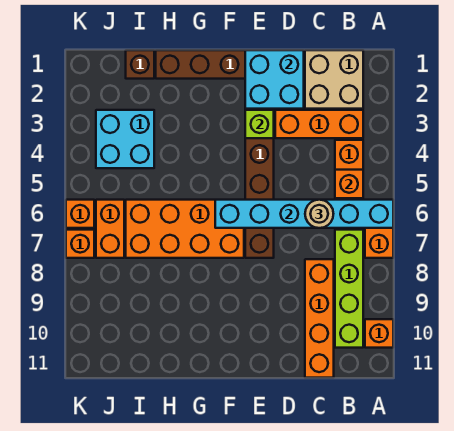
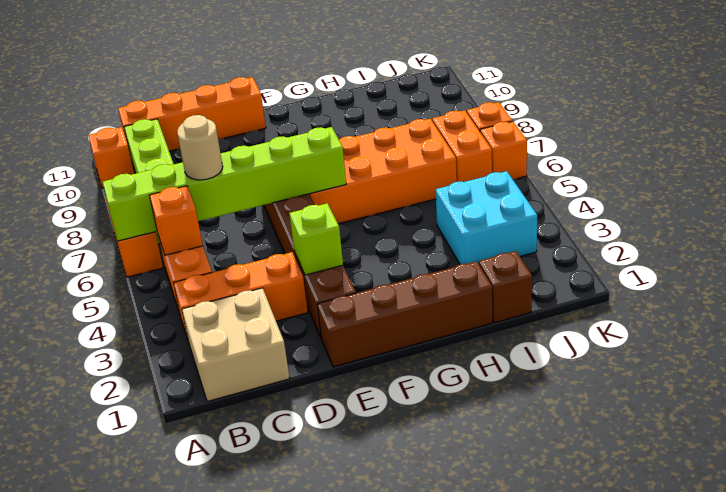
cyan 1x6 brick [215,200,393,228] -> lime 1x6 brick [103,127,346,241]
orange 1x4 brick [305,259,334,378] -> orange 1x4 brick turned to [118,77,266,151]
cyan 2x2 brick [245,50,304,109] -> none

